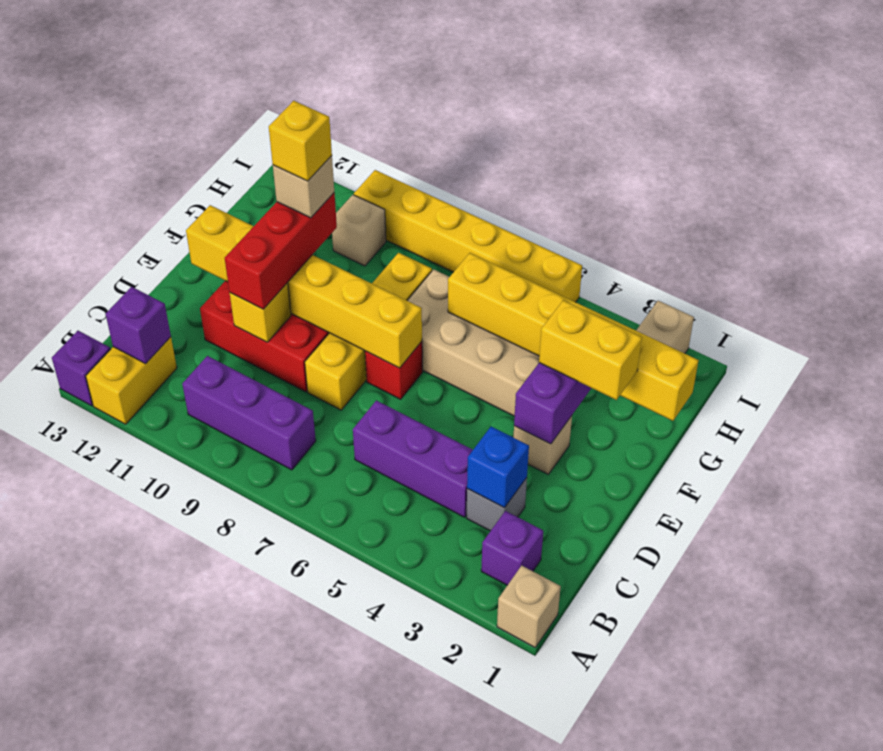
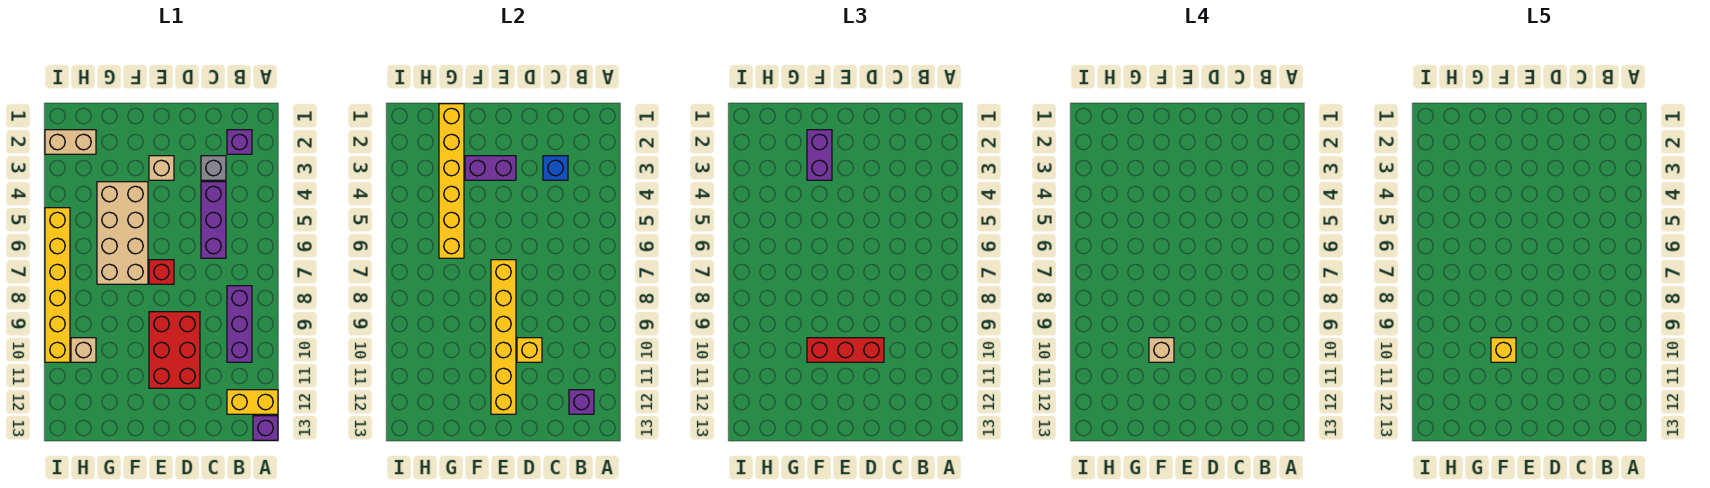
tan 1x1 brick [497,566,561,647] -> none
yellow 1x4 brick [305,253,432,410] -> none
yellow 1x2 brick [539,300,642,400] -> purple 1x2 brick [807,130,832,180]

